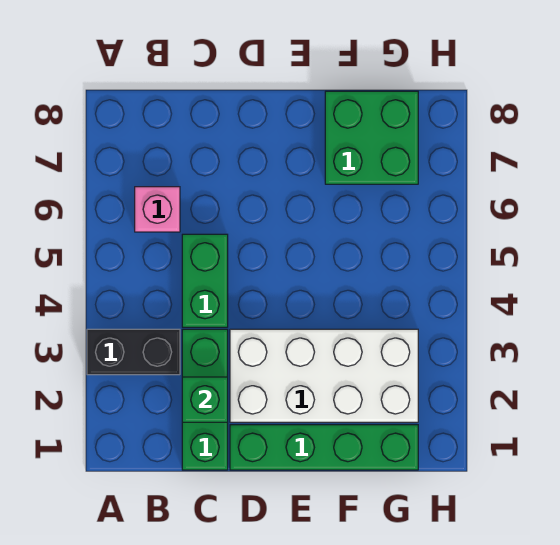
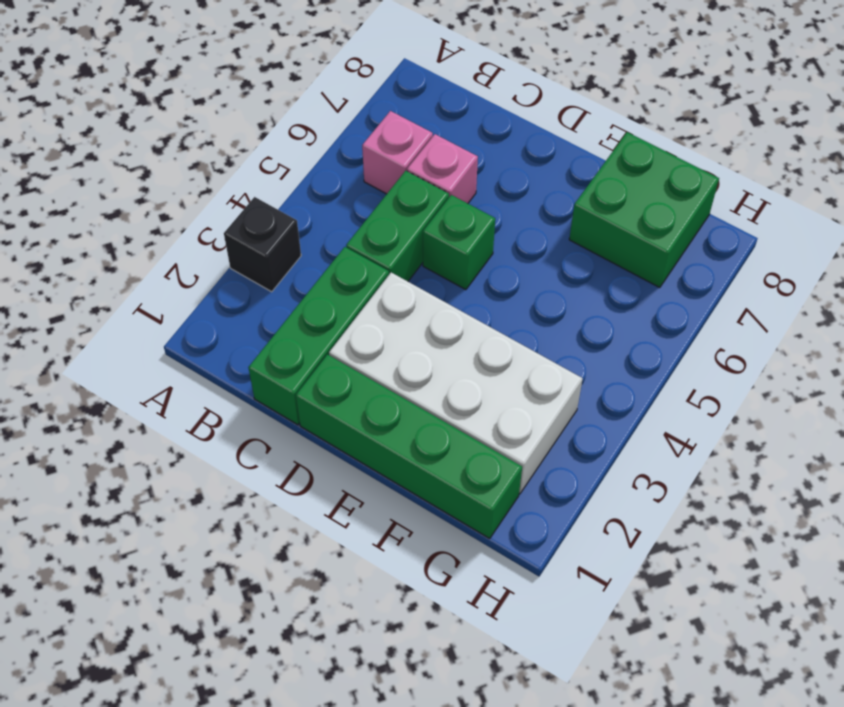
black 1x2 brick [87,329,180,375] -> black 1x1 brick [224,197,301,292]
green 1x1 brick [182,377,228,422] -> green 1x1 brick moved to [423,195,495,290]
none -> pink 1x1 brick [407,134,478,203]

